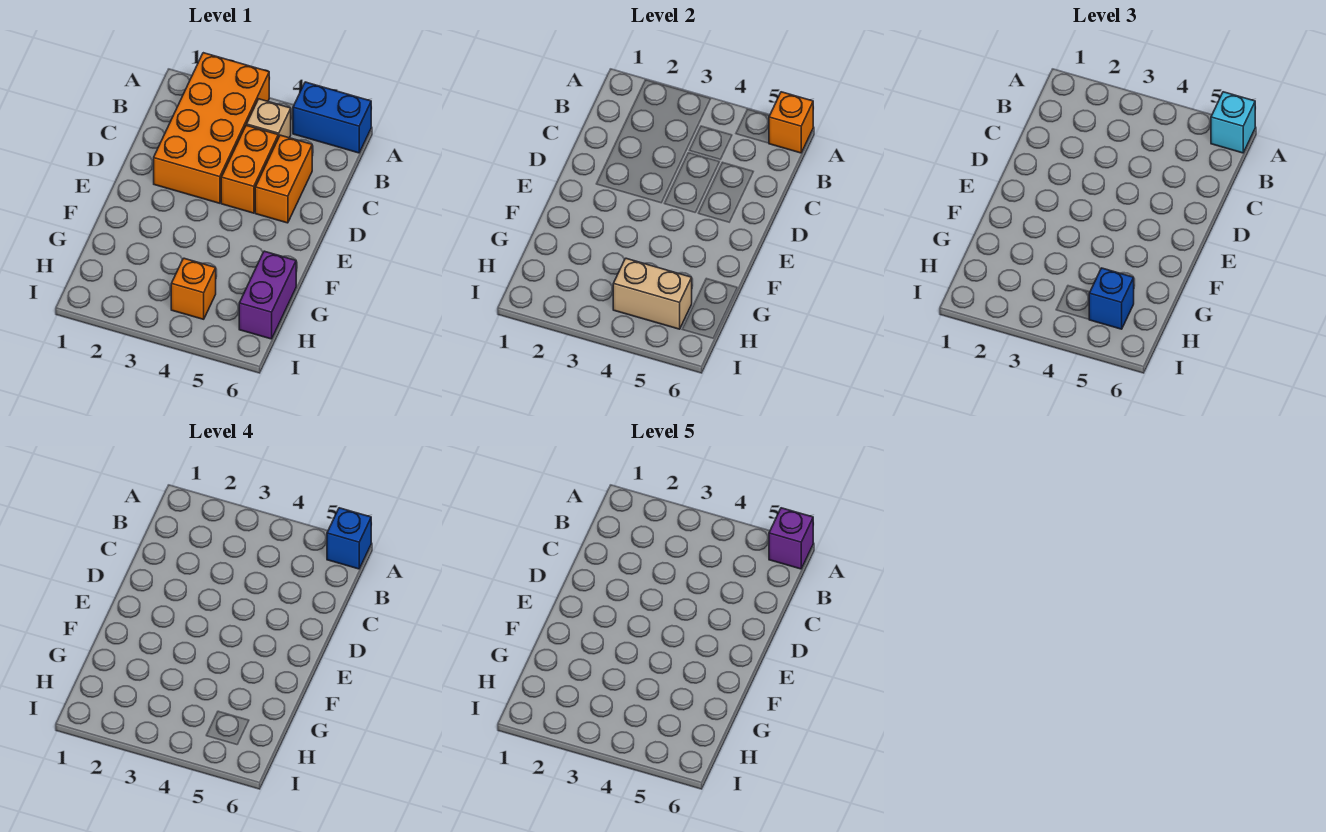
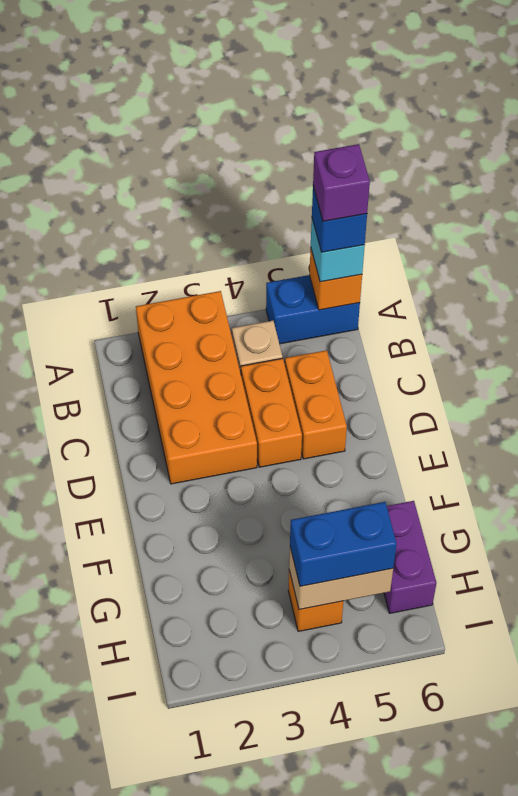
blue 1x1 brick [1089,268,1134,329] -> blue 1x2 brick [290,502,397,586]

